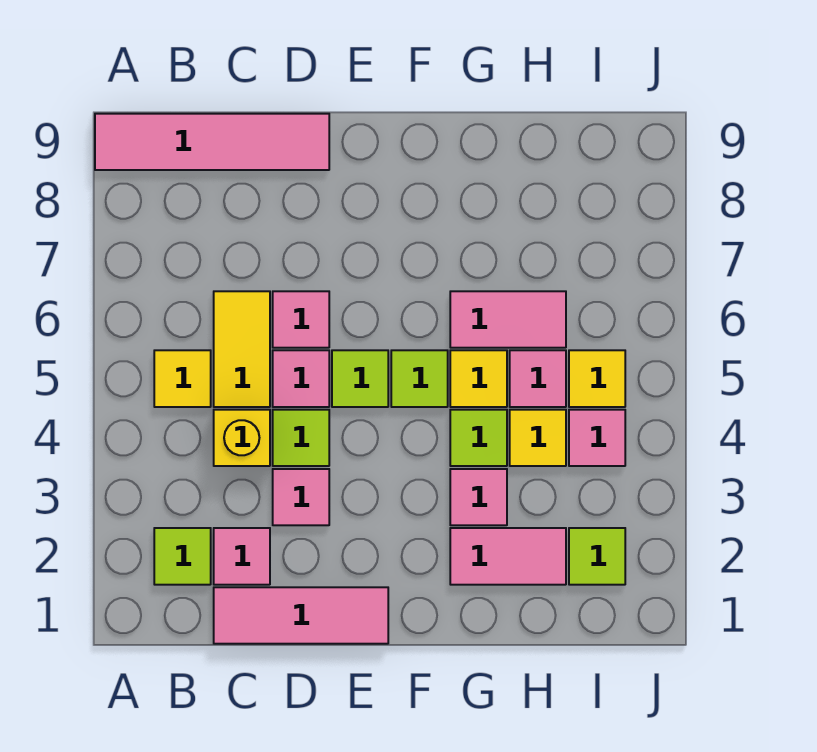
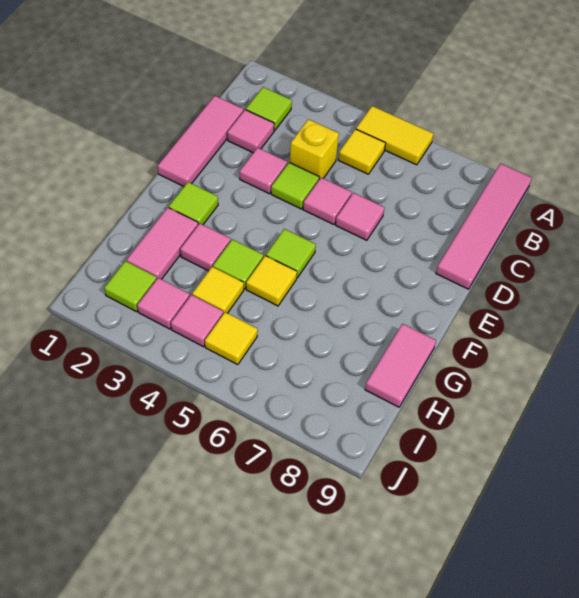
yellow 1x2 tile [214,291,270,407] -> yellow 1x2 tile moved to [356,106,433,165]
lime 1x1 tile [332,350,388,407] -> lime 1x1 tile moved to [169,182,218,225]
pink 1x2 tile [450,291,566,348] -> pink 1x2 tile moved to [365,324,436,407]
pink 1x1 tile [510,350,566,407] -> pink 1x1 tile moved to [137,278,190,329]

